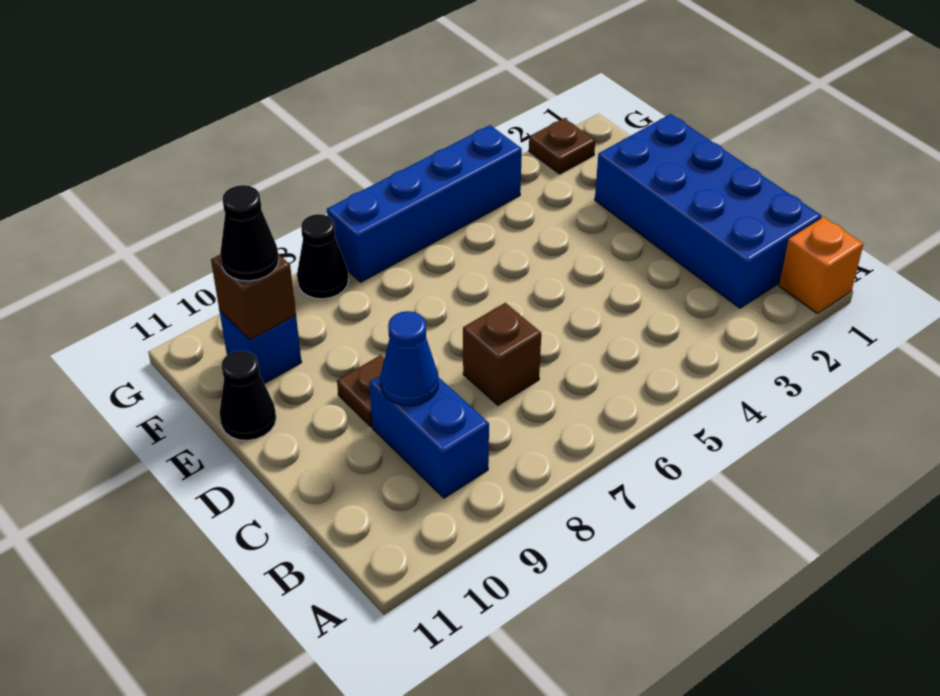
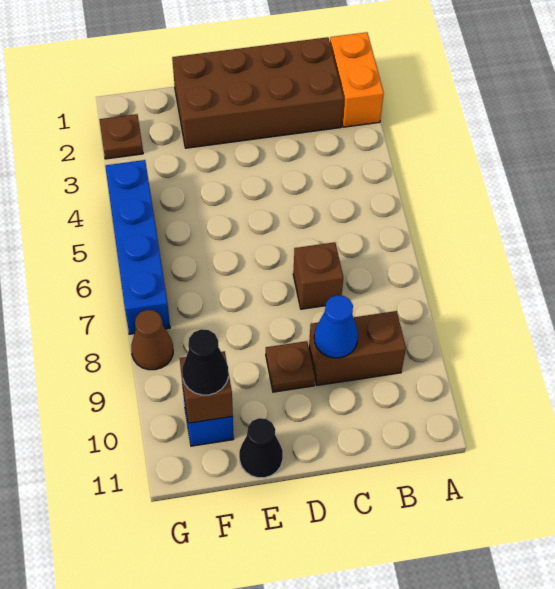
orange 1x1 brick [779,217,863,313] -> orange 1x2 brick [330,32,384,127]
blue 2x4 brick [595,114,821,308] -> brown 2x4 brick [172,37,344,148]
blue 1x2 brick [369,375,489,498] -> brown 1x2 brick [309,311,406,386]
black 1x1 cone [297,214,348,299] -> brown 1x1 cone [131,310,173,370]

